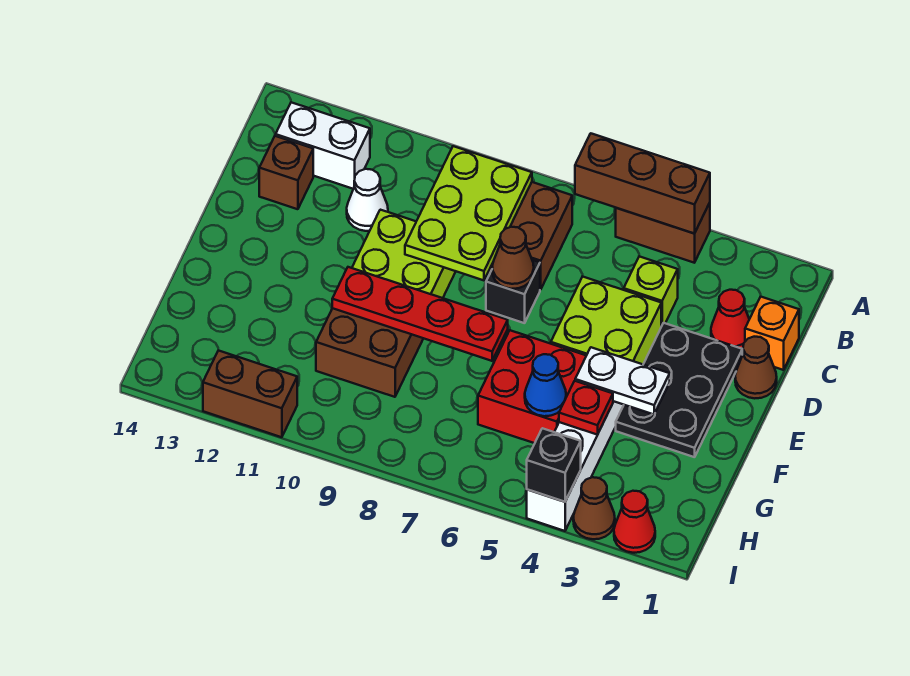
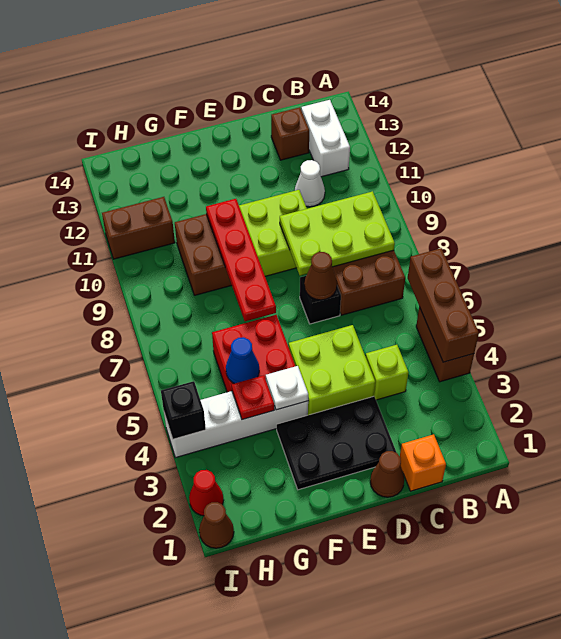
red 1x1 cone [711,290,749,349] -> none
white 1x2 plate [575,347,670,414] -> white 1x1 plate [266,366,308,410]
brown 1x1 cone [573,477,615,539] -> brown 1x1 cone moved to [199,502,234,548]
brown 1x2 brick [203,350,297,437] -> brown 1x2 brick turned to [102,197,175,259]

